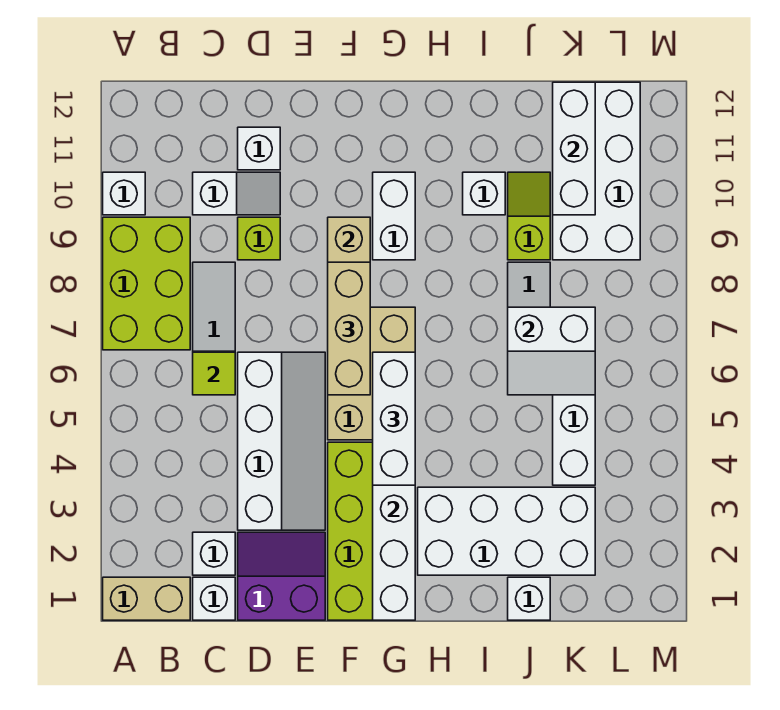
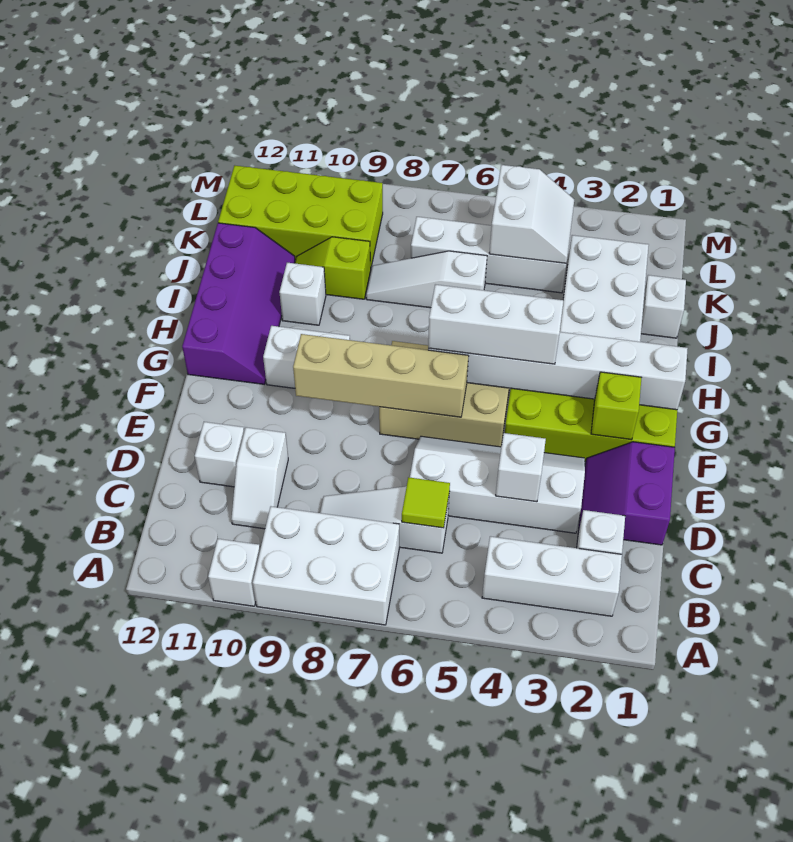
tan 1x2 brick [103,577,190,620] -> none
lime 2x3 brick [103,217,190,350] -> white 2x3 brick [253,506,399,625]
white 1x1 brick [193,577,235,620] -> white 1x1 brick moved to [496,433,546,502]
white 1x2 slope [193,172,280,215] -> white 1x2 slope turned to [231,427,288,529]
lime 1x1 brick [238,217,280,260] -> lime 1x1 brick moved to [591,372,641,440]
tan 1x3 brick [328,262,370,395] -> none
none -> purple 2x4 slope [182,223,295,384]
white 2x2 slope [508,307,595,395] -> white 2x2 slope moved to [489,165,574,263]
white 2x4 brick [553,82,640,260] -> lime 2x4 brick [218,165,383,267]
white 1x3 brick [553,82,595,215] -> white 1x3 brick moved to [482,536,622,616]

